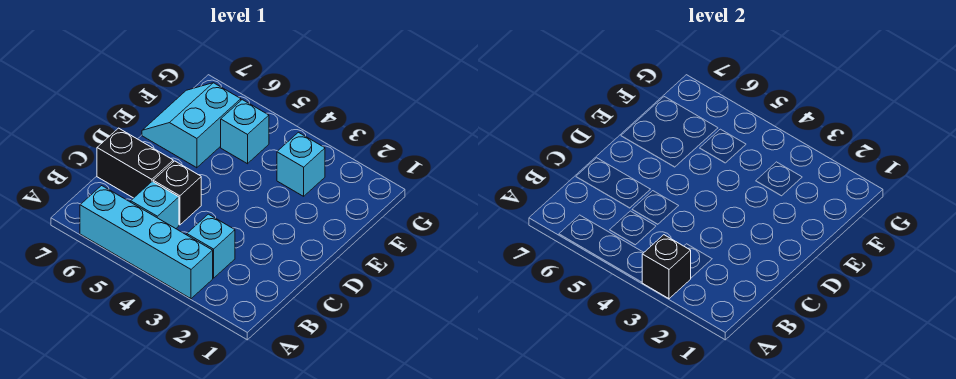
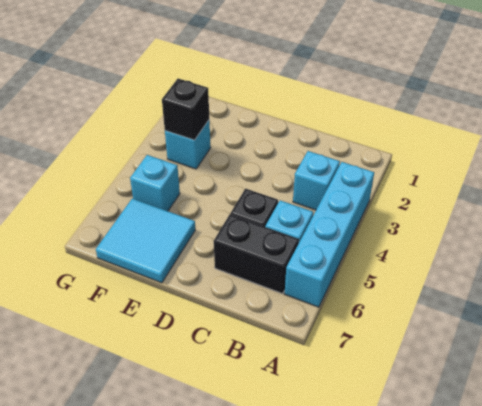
black 1x1 brick [642,235,691,299] -> black 1x1 brick moved to [162,79,209,140]
black 1x2 brick [97,128,173,198] -> black 1x2 brick turned to [214,215,299,294]
cyan 2x2 slope [142,83,241,168] -> cyan 2x2 tile [96,199,195,283]

